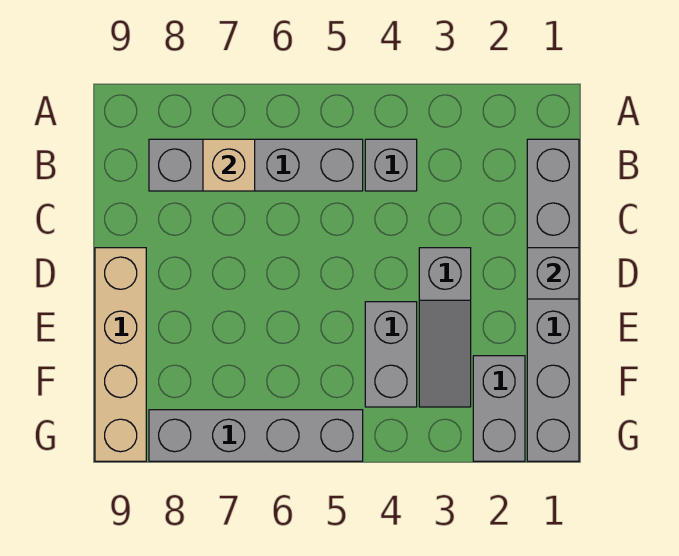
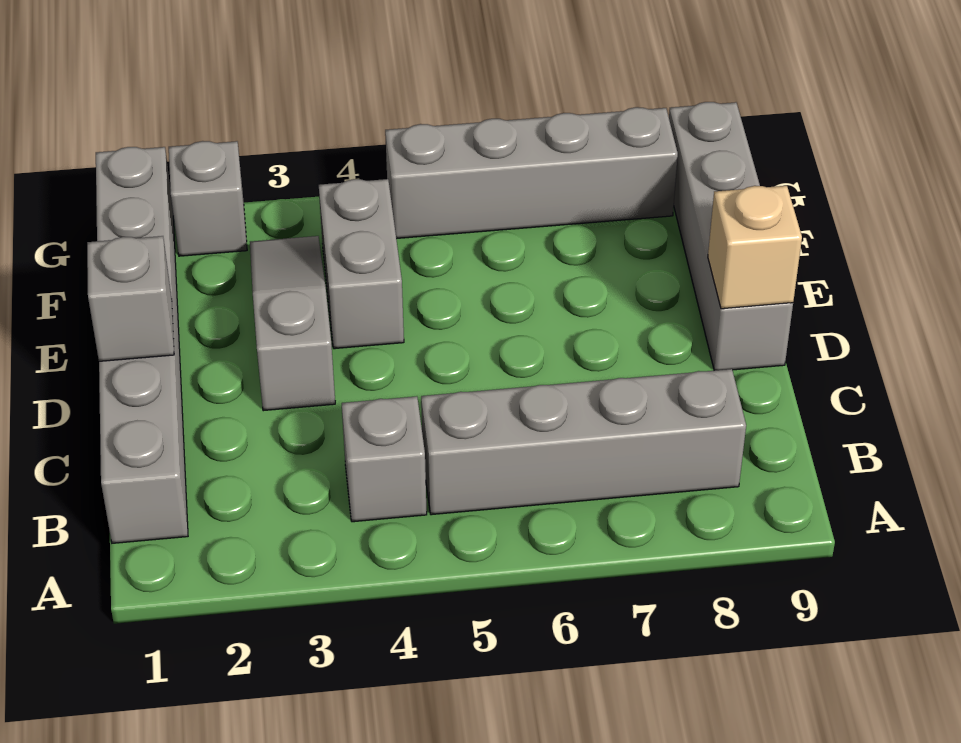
tan 1x1 brick [203,139,255,191] -> tan 1x1 brick moved to [708,186,802,309]
tan 1x4 brick [95,248,146,461] -> grey 1x4 brick [669,102,793,371]
grey 1x2 brick [473,356,525,461] -> grey 1x1 brick [169,141,247,256]

